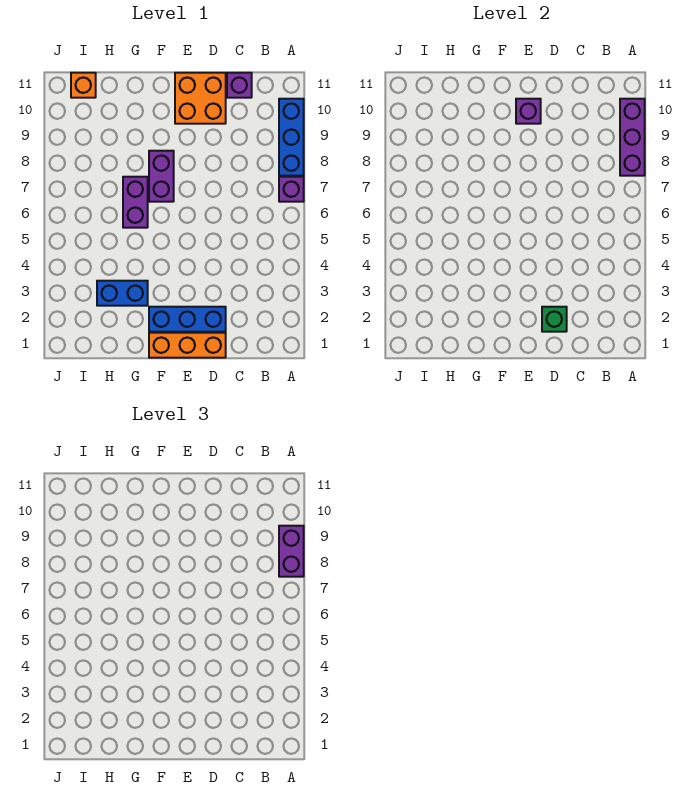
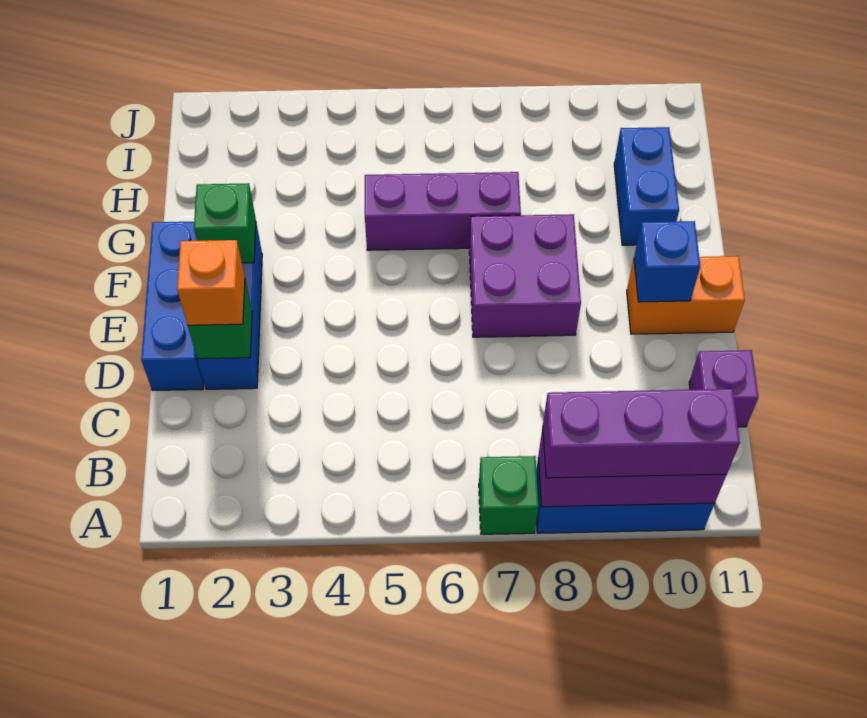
purple 1x1 brick [279,177,304,202] -> green 1x1 brick [479,456,539,534]
purple 1x2 brick [279,526,304,577] -> purple 1x3 brick [543,389,740,478]
orange 1x3 brick [149,333,226,358] -> blue 1x3 brick [141,222,204,391]
orange 2x2 brick [175,73,226,124] -> orange 1x2 brick [627,256,745,334]
purple 1x1 brick [516,99,541,124] -> blue 1x1 brick [634,221,700,302]
none -> green 1x1 brick [194,183,256,263]
purple 1x2 brick [149,151,174,202] -> purple 2x2 brick [469,214,581,337]
blue 1x2 brick [97,281,148,306] -> blue 1x2 brick moved to [614,127,679,245]
purple 1x2 brick [123,177,148,228] -> purple 1x3 brick [365,172,521,250]
orange 1x1 brick [71,73,96,98] -> orange 1x1 brick moved to [177,240,245,325]

